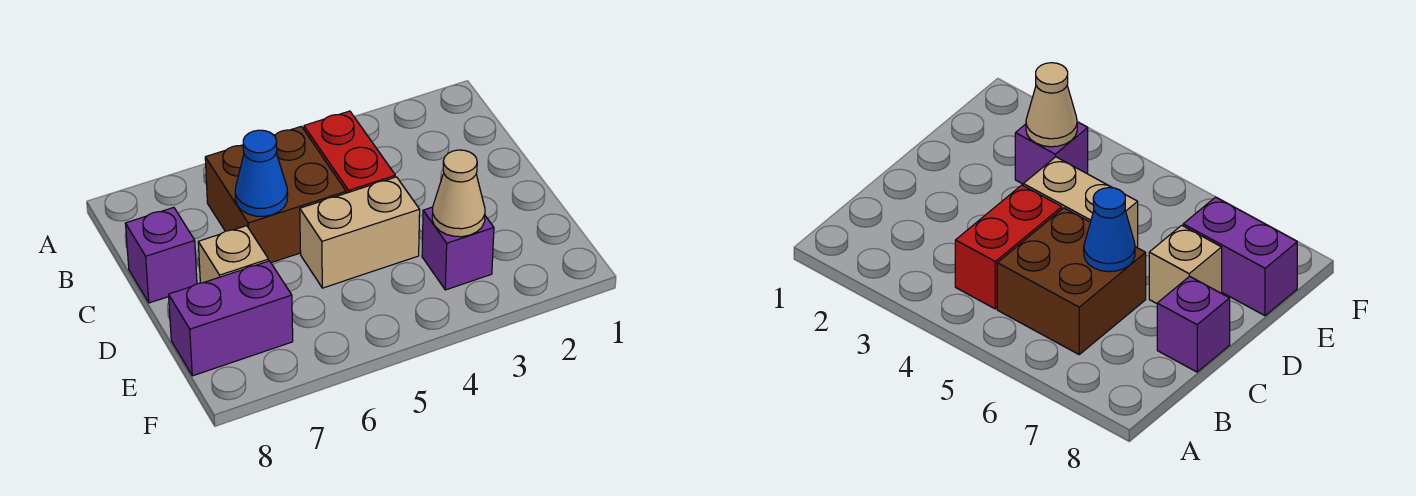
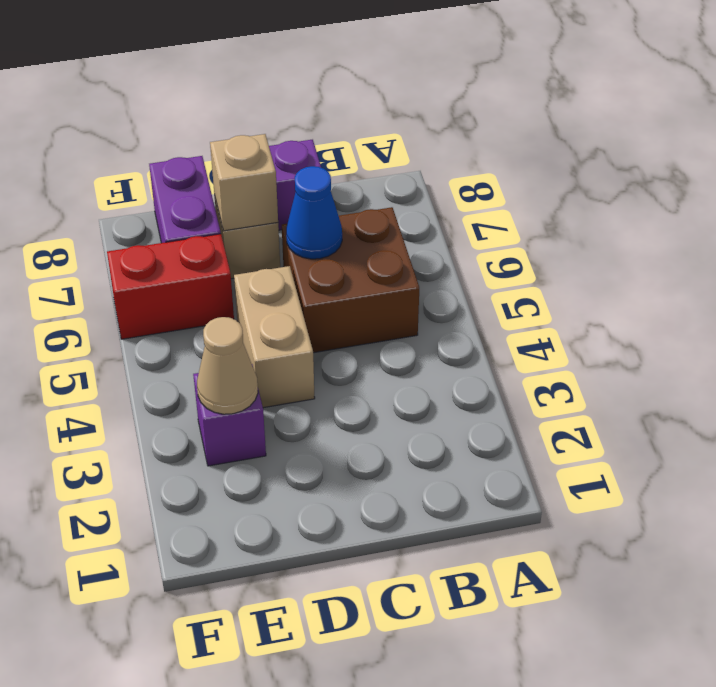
red 1x2 brick [304,111,395,193] -> red 1x2 brick moved to [107,234,234,339]
none -> tan 1x1 brick [210,134,278,231]

